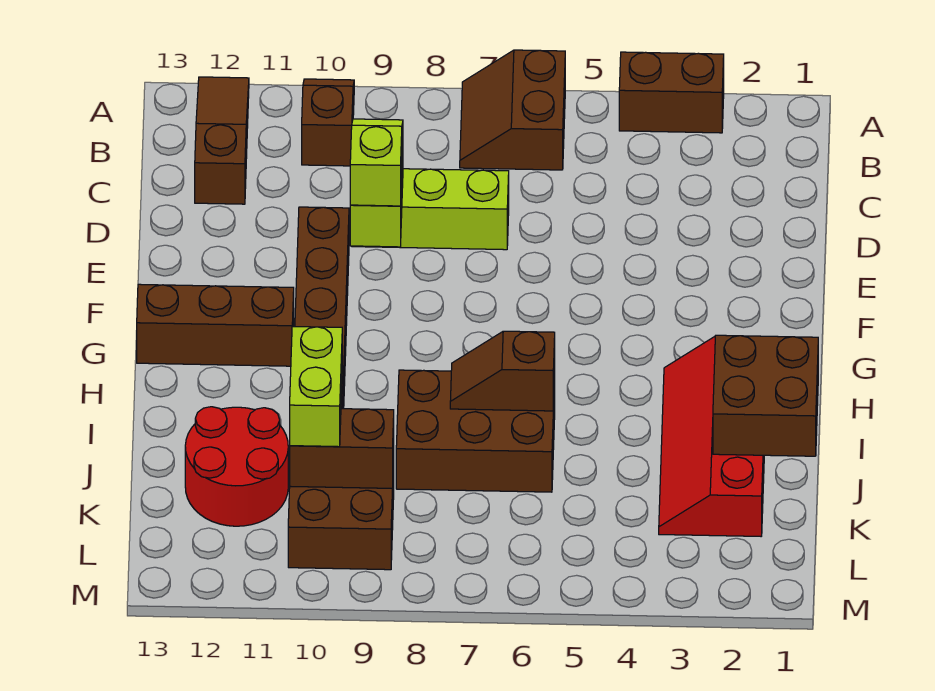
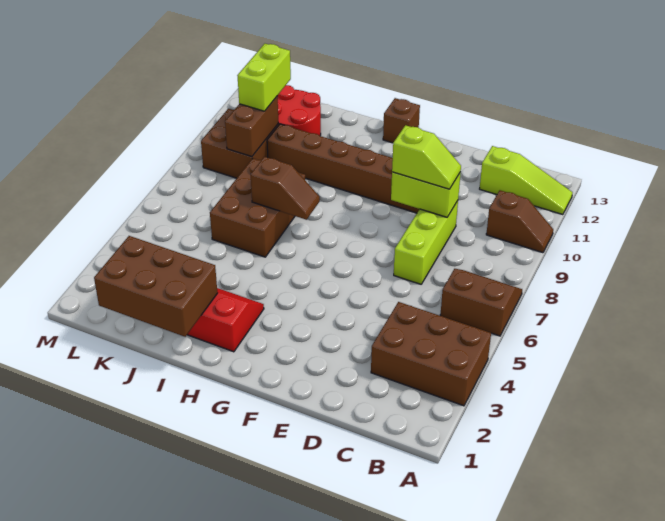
brown 1x2 brick [619,52,724,133] -> brown 2x3 brick [371,302,491,406]
brown 1x3 slope [195,77,249,204] -> lime 1x3 slope [480,146,573,215]
brown 1x3 brick [137,284,294,366] -> brown 1x1 brick [383,98,420,143]
brown 2x2 brick [713,335,818,456] -> brown 2x3 brick [94,236,217,337]
brown 1x2 slope [450,331,555,411] -> brown 1x2 slope turned to [251,157,320,220]
lime 1x2 brick [290,326,342,447] -> lime 1x2 brick turned to [237,44,291,111]

